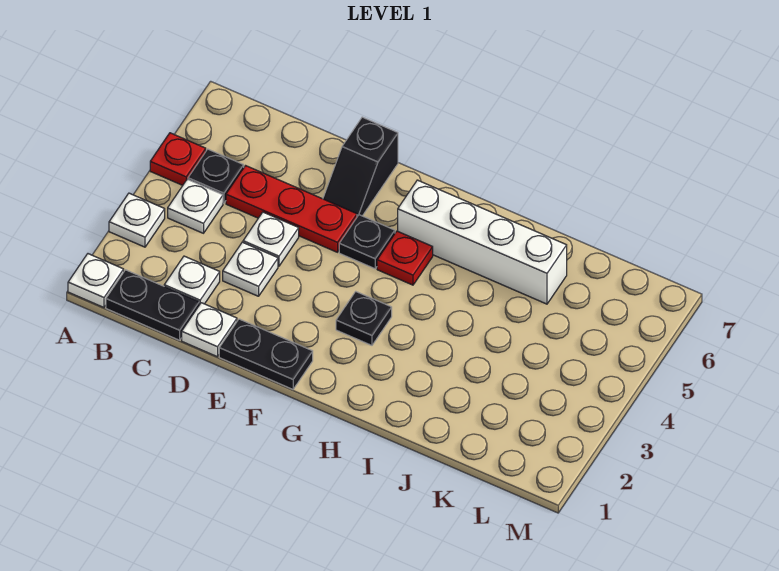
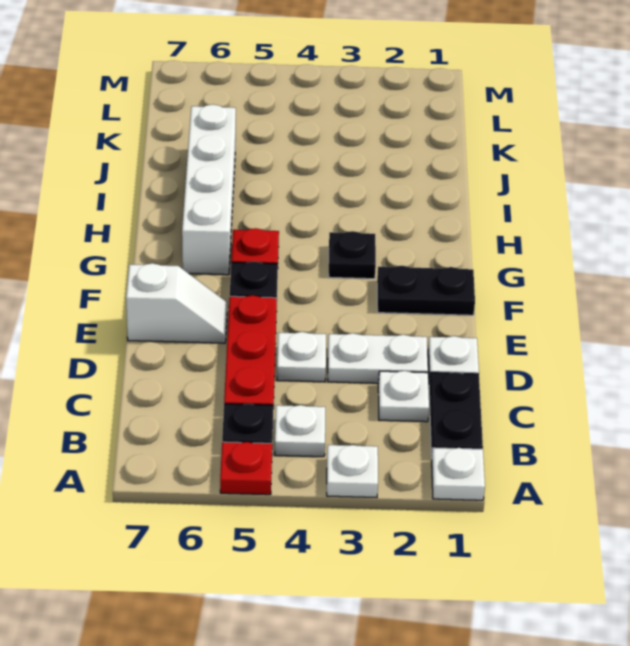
white 1x1 plate [223,242,278,296] -> white 1x2 plate [328,333,428,383]
black 1x2 plate [219,319,313,389] -> black 1x2 plate turned to [377,266,475,315]
black 1x2 slope [323,117,398,216] -> white 1x2 slope [126,263,227,343]

